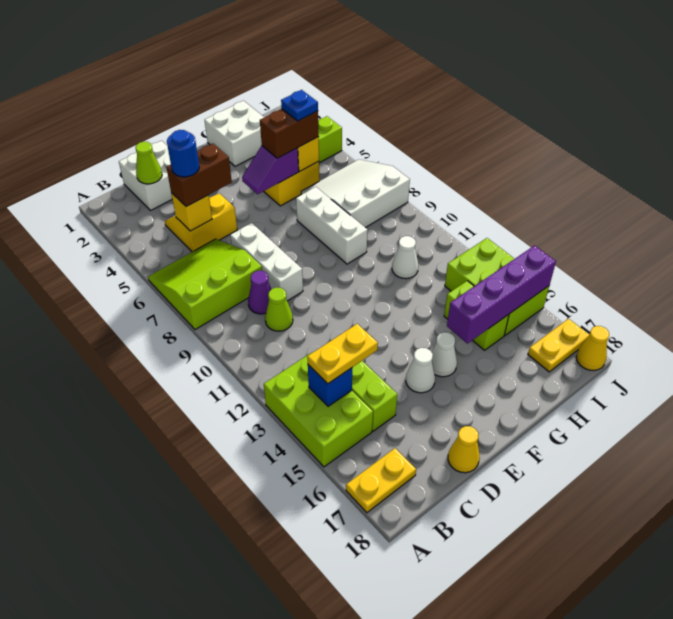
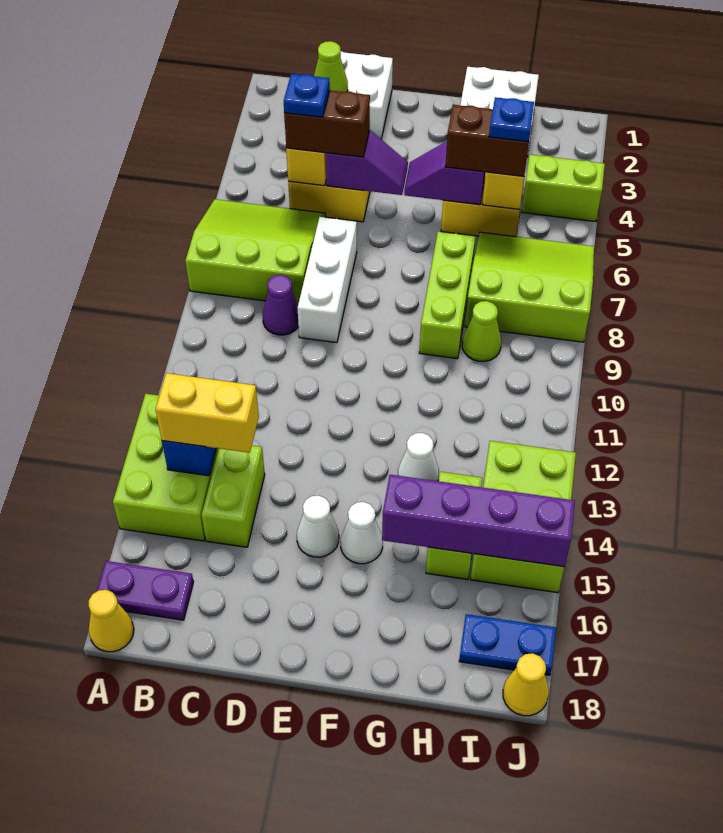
yellow 1x2 plate [346,448,416,513] -> purple 1x2 plate [97,561,194,620]
yellow 1x2 plate [307,324,378,384] -> yellow 1x2 brick [155,373,259,453]
blue 1x1 round brick [167,130,199,177] -> blue 1x1 plate [284,74,330,117]
lime 1x1 cone [265,287,293,331] -> lime 1x1 cone moved to [462,301,501,361]
none -> purple 1x2 slope [326,131,408,195]
yellow 1x1 cone [448,426,480,473] -> yellow 1x1 cone moved to [89,590,134,652]
white 1x3 brick [296,187,368,264] -> lime 1x3 brick [419,232,475,359]
white 3x3 slope [301,159,410,228] -> lime 3x3 slope [465,232,594,342]
white 1x1 cone [392,236,418,279] -> white 1x1 cone moved to [398,433,439,481]
yellow 1x2 plate [528,319,589,372] -> blue 1x2 plate [459,614,556,675]

